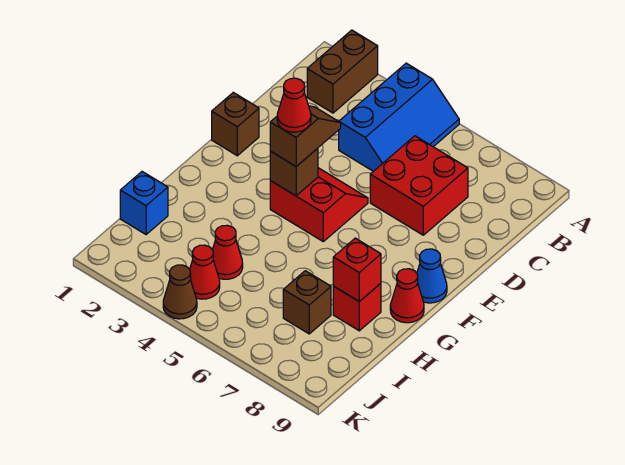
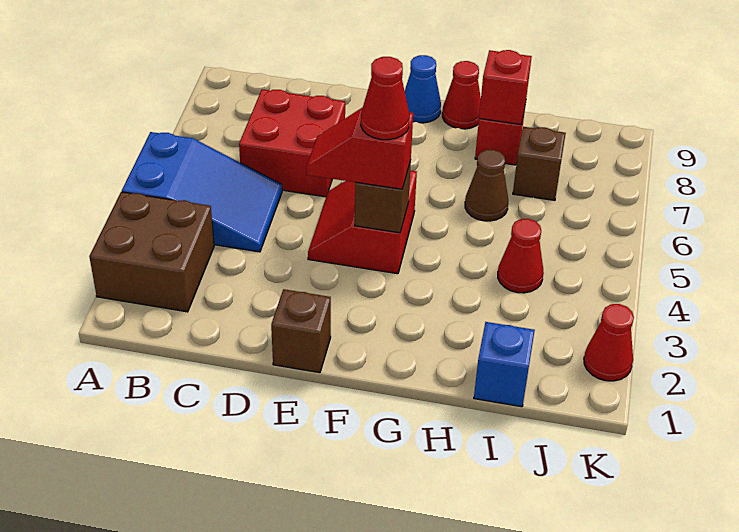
brown 1x2 brick [307,30,378,113] -> brown 2x2 brick [89,192,214,312]
blue 2x3 slope [339,63,459,171] -> blue 2x3 slope turned to [122,132,282,252]
brown 1x2 slope [270,106,341,166] -> red 1x2 slope [306,107,413,189]
red 1x1 cone [190,245,220,299] -> red 1x1 cone moved to [584,304,634,381]
brown 1x1 cone [163,265,197,319] -> brown 1x1 cone moved to [465,150,508,221]

